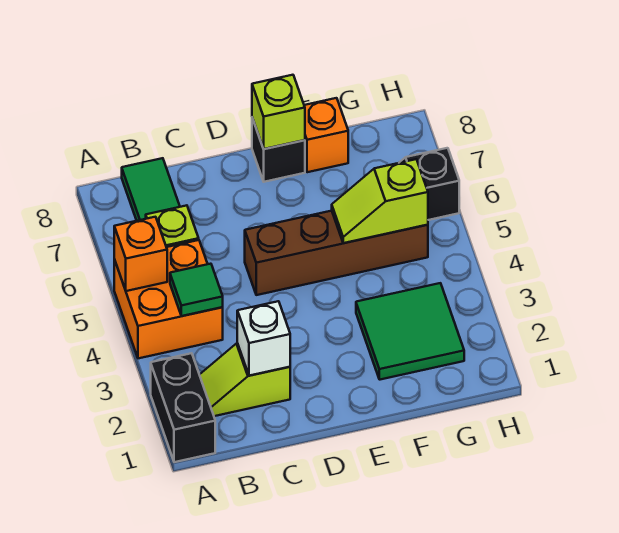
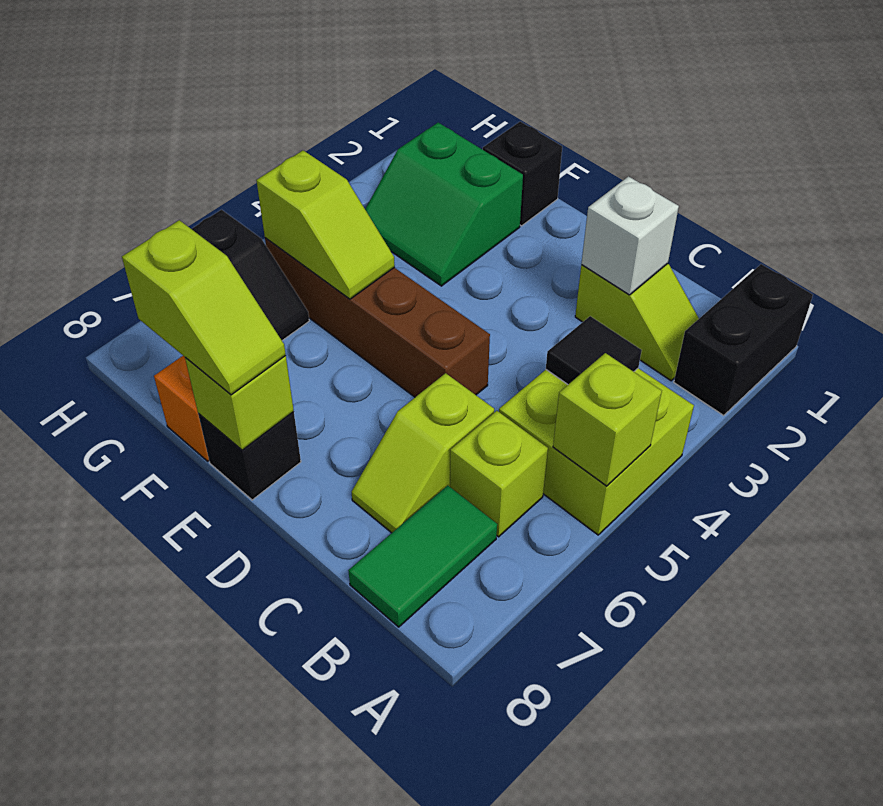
orange 2x2 brick [114,240,223,358] -> lime 2x2 brick [499,368,694,535]
orange 1x1 brick [114,217,167,291] -> lime 1x1 brick [553,353,662,486]
green 1x1 tile [170,264,223,316] -> black 1x1 tile [546,316,642,384]
none -> lime 1x2 slope [352,373,494,533]
none -> lime 1x2 slope [122,220,286,395]
none -> black 1x1 brick [483,121,562,226]
green 2x2 tile [356,283,464,380] -> green 2x2 slope [365,123,523,286]

